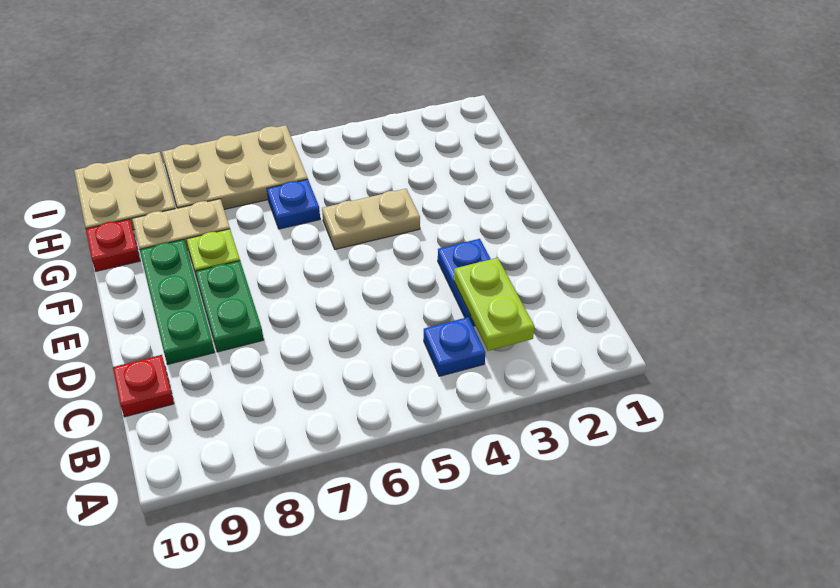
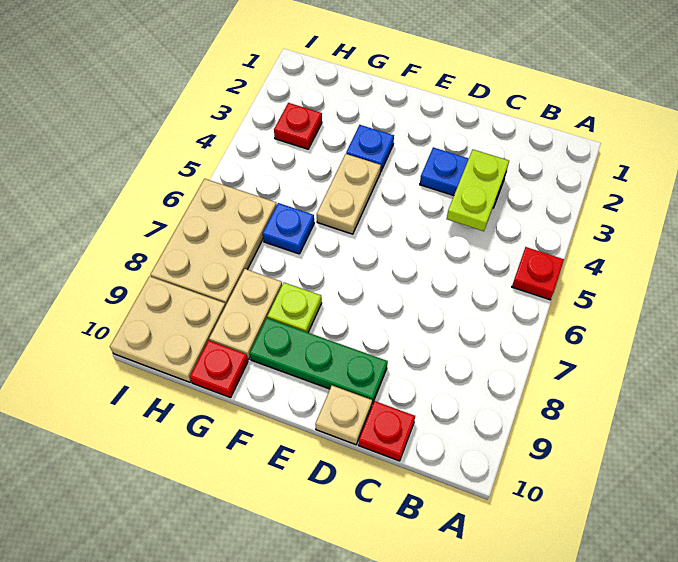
none -> red 1x1 plate [512,247,564,300]
lime 1x2 plate [454,258,534,351] -> lime 1x2 plate turned to [447,150,509,231]
blue 1x1 plate [424,317,485,376] -> blue 1x1 plate moved to [346,125,394,172]
green 1x2 plate [195,261,264,352] -> none
none -> tan 1x1 plate [315,386,372,445]
none -> red 1x1 plate [274,103,322,149]

